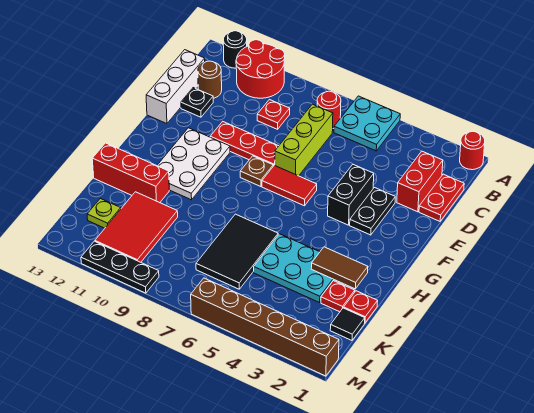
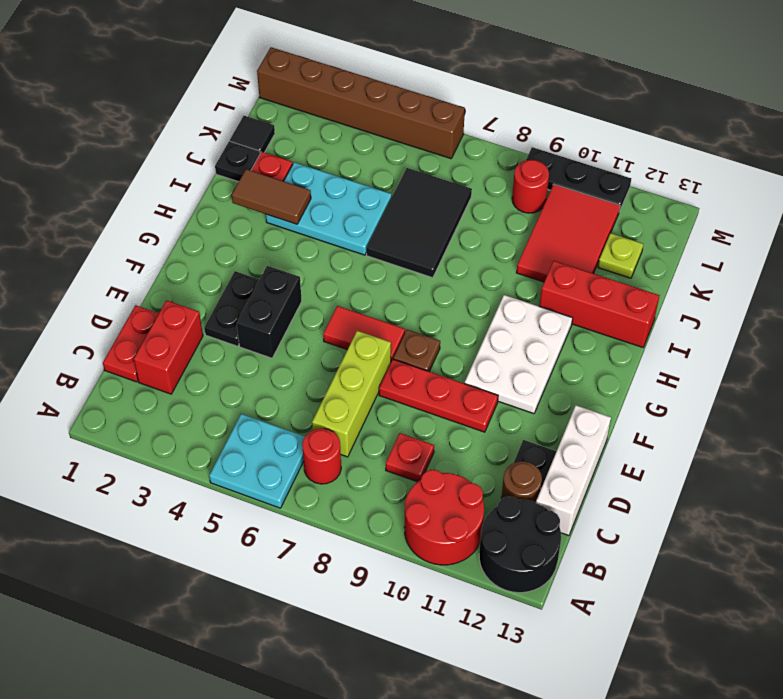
red 1x1 round brick [460,131,485,170] -> red 1x1 round brick moved to [512,160,549,213]
black 1x1 round brick [223,31,247,68] -> black 2x2 round brick [479,497,561,593]
red 1x1 plate [344,291,378,323] -> black 1x1 plate [215,141,260,182]

